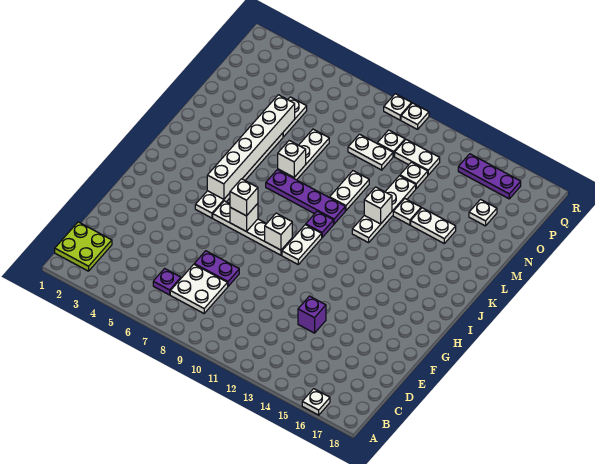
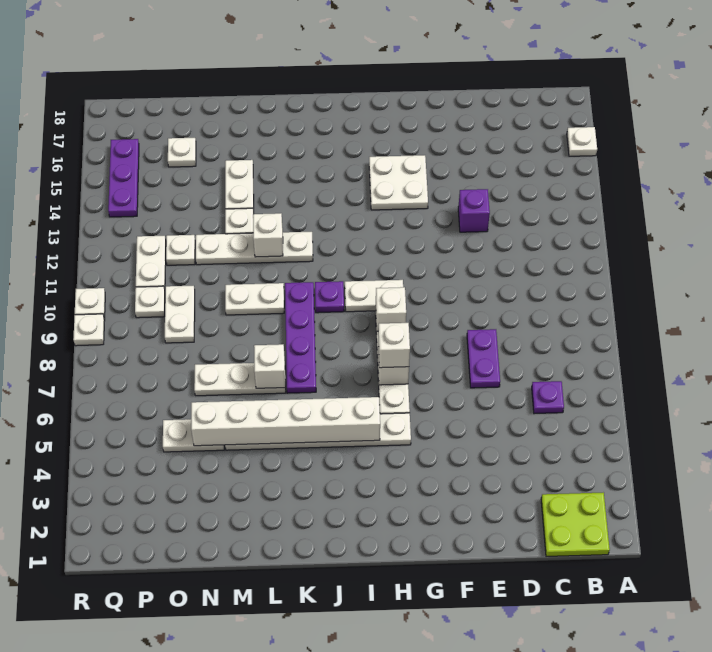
white 2x2 plate [170,264,228,313] -> white 2x2 plate moved to [369,155,428,210]

